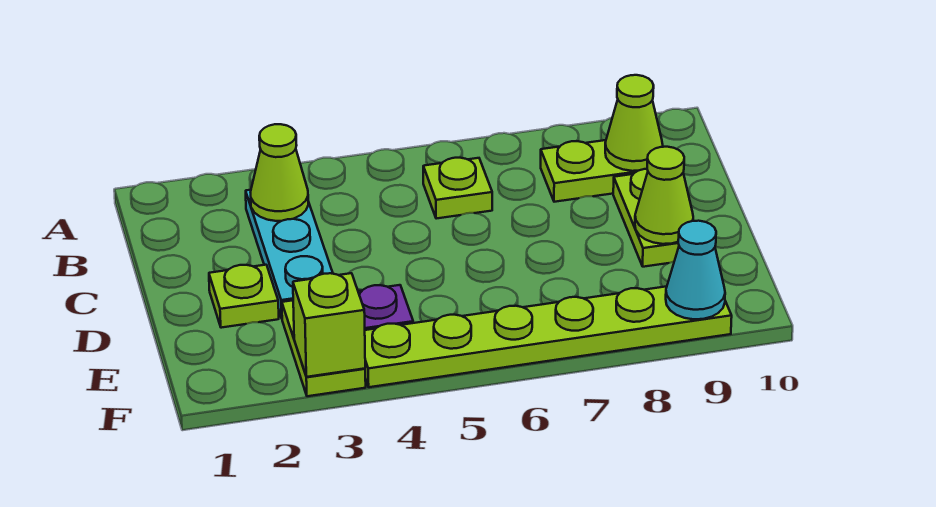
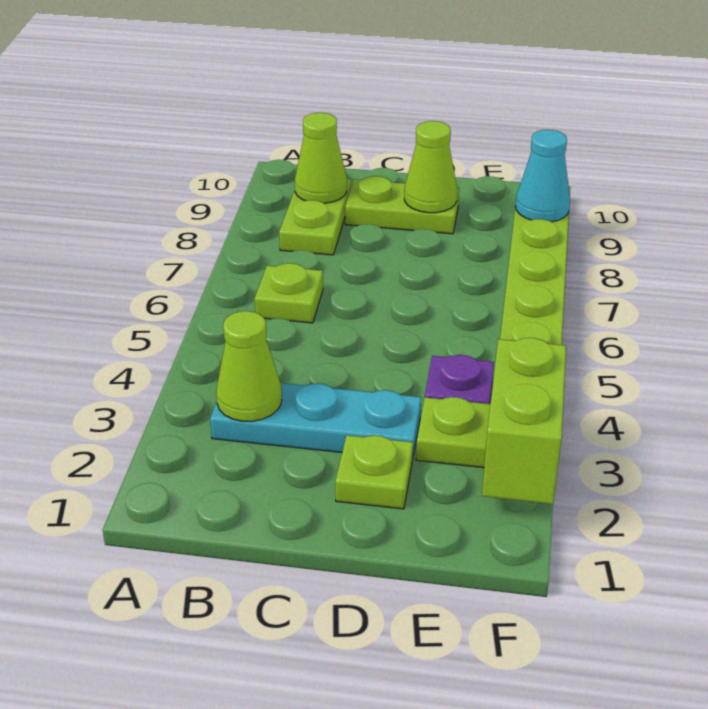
lime 1x1 brick [293,273,365,377] -> lime 1x2 brick [482,338,566,504]

